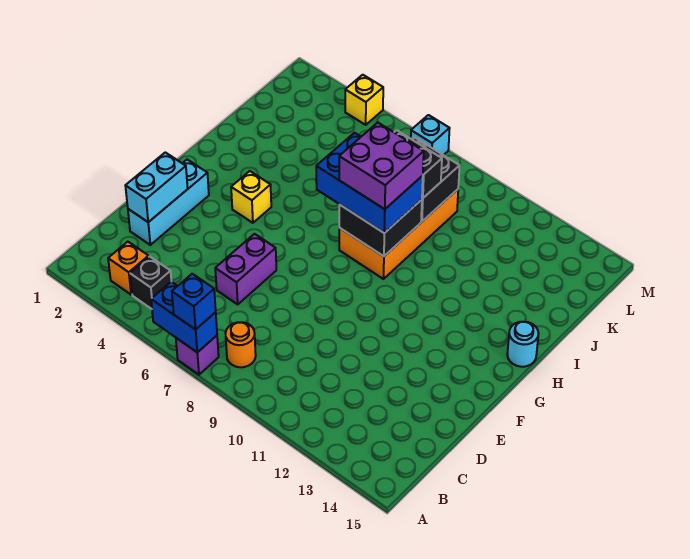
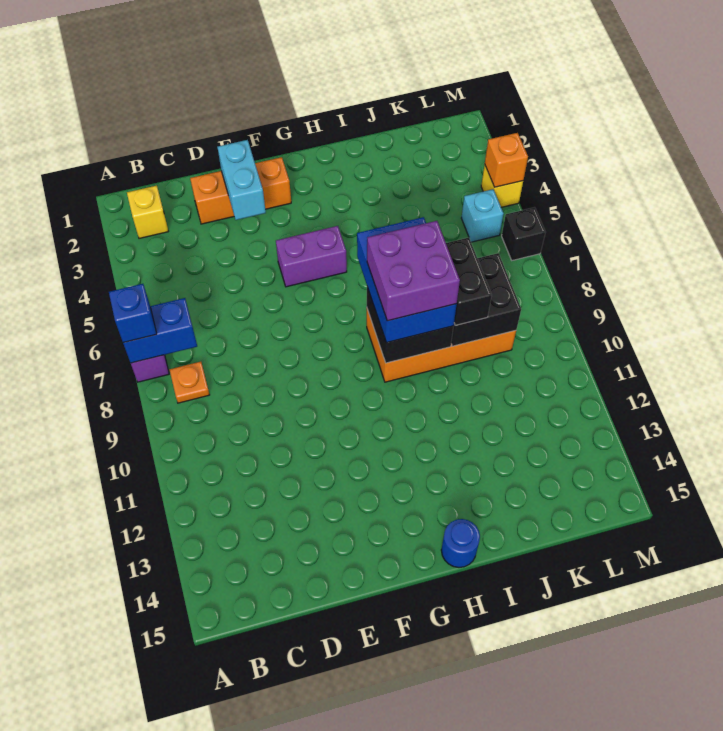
blue 1x2 brick [151,282,217,352] -> blue 1x2 brick turned to [123,298,197,363]
orange 1x1 brick [108,242,149,295] -> orange 1x1 brick moved to [485,133,528,187]
black 1x1 brick [130,256,171,309] -> black 1x1 brick moved to [502,207,546,260]
orange 1x1 round brick [226,322,256,367] -> orange 1x1 plate [170,362,210,403]
cyan 1x3 brick [128,160,209,245] -> orange 1x3 brick [190,157,291,224]
cyan 1x2 brick [125,152,188,222] -> cyan 1x2 brick turned to [217,140,266,220]
purple 1x2 brick [215,234,276,304] -> purple 1x2 brick moved to [276,226,347,287]
yellow 1x1 brick [231,171,271,223] -> yellow 1x1 brick moved to [127,186,169,238]
cyan 1x1 round brick [507,322,538,367] -> blue 1x1 round brick [441,519,480,567]
cyan 1x1 brick [411,115,450,155] -> cyan 1x1 brick moved to [461,189,504,242]

